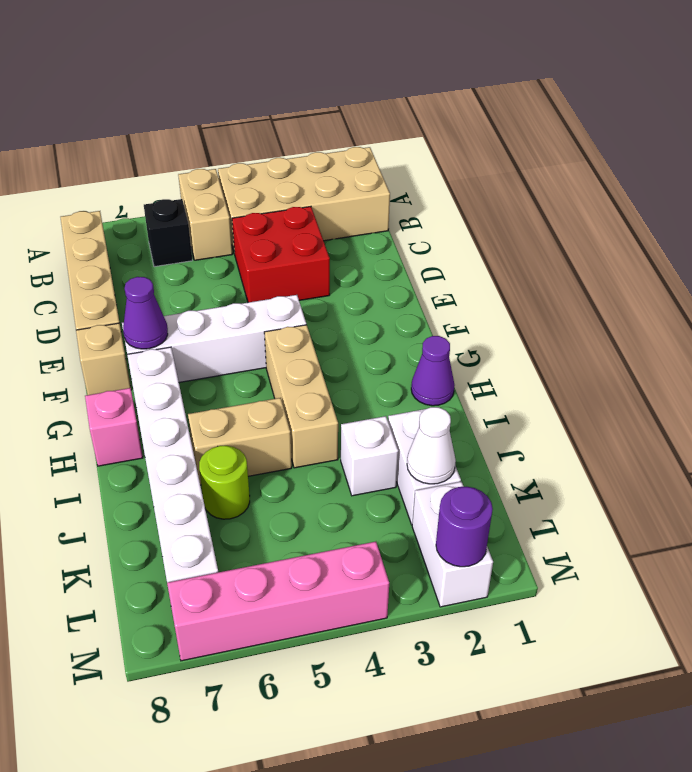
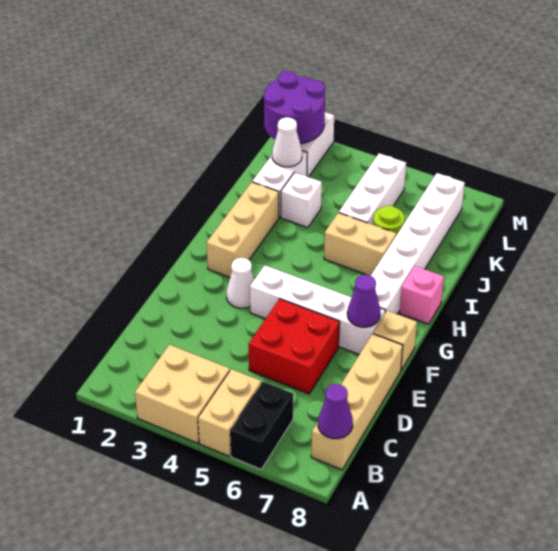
tan 2x4 brick [218,147,390,254] -> tan 2x2 brick [135,345,230,443]
black 1x1 brick [144,199,192,267] -> black 1x2 brick [230,382,293,469]
red 2x2 brick [232,207,330,302] -> red 2x2 brick moved to [248,299,340,394]
none -> white 1x1 cone [227,258,254,308]
tan 1x3 brick [264,325,338,468] -> tan 1x3 brick moved to [207,182,279,277]
purple 1x1 cone [411,336,454,406] -> purple 1x1 cone moved to [318,384,353,439]
none -> white 1x3 brick [339,153,406,225]
purple 1x1 round brick [436,487,493,567] -> purple 2x2 round brick [264,71,325,144]
pink 1x4 brick [167,542,389,661] -> none

